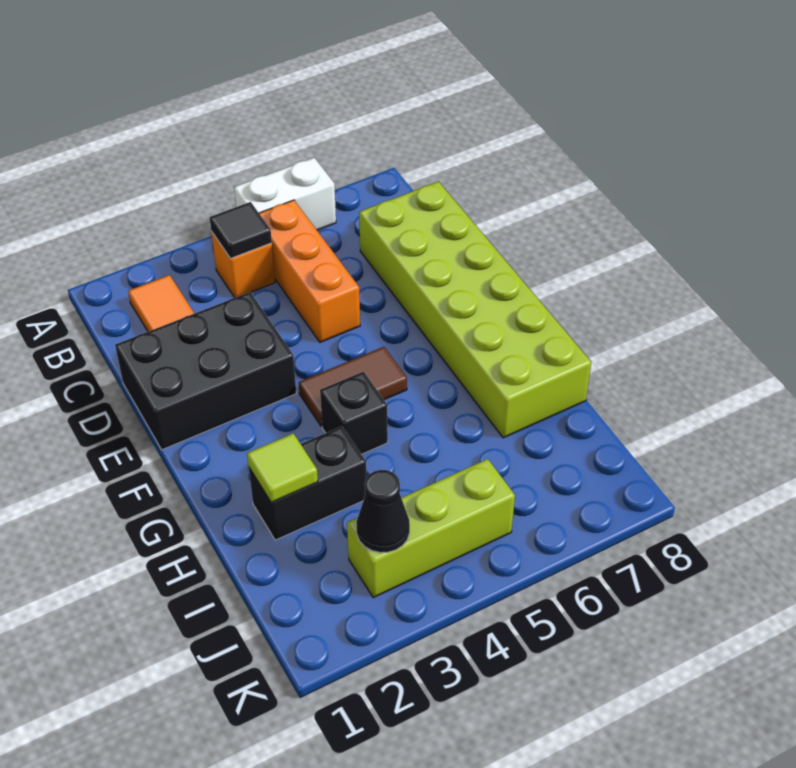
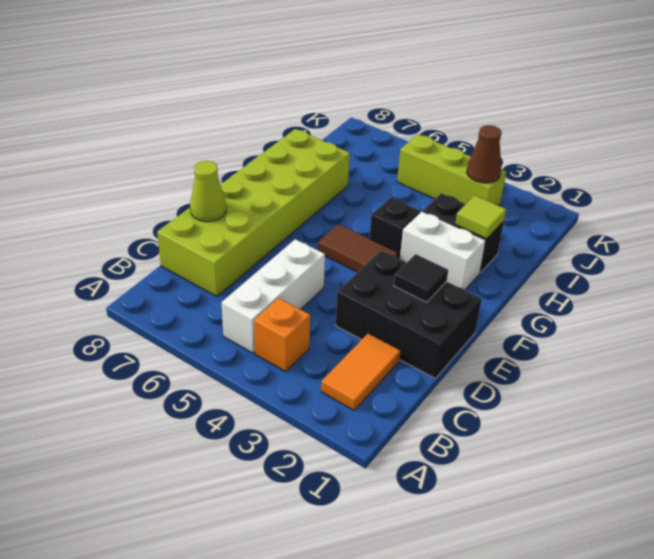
white 1x2 brick [234,158,336,230] -> white 1x2 brick moved to [400,211,486,290]
black 1x1 tile [210,202,272,259] -> black 1x1 tile moved to [394,254,448,302]
orange 1x3 brick [259,200,360,342] -> white 1x3 brick [222,239,325,353]
none -> lime 1x1 cone [190,161,226,222]
black 1x1 cone [356,470,410,553] -> brown 1x1 cone [467,125,501,183]

